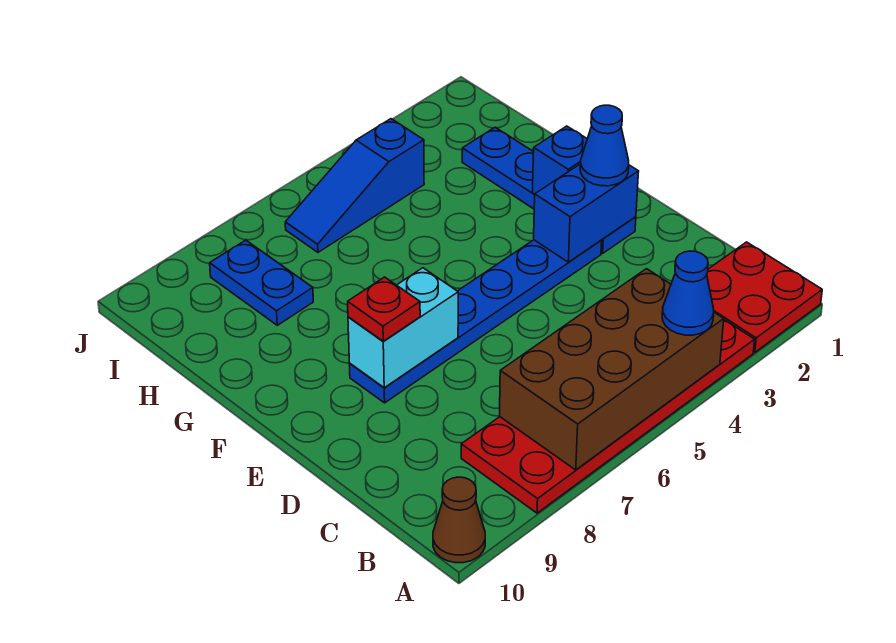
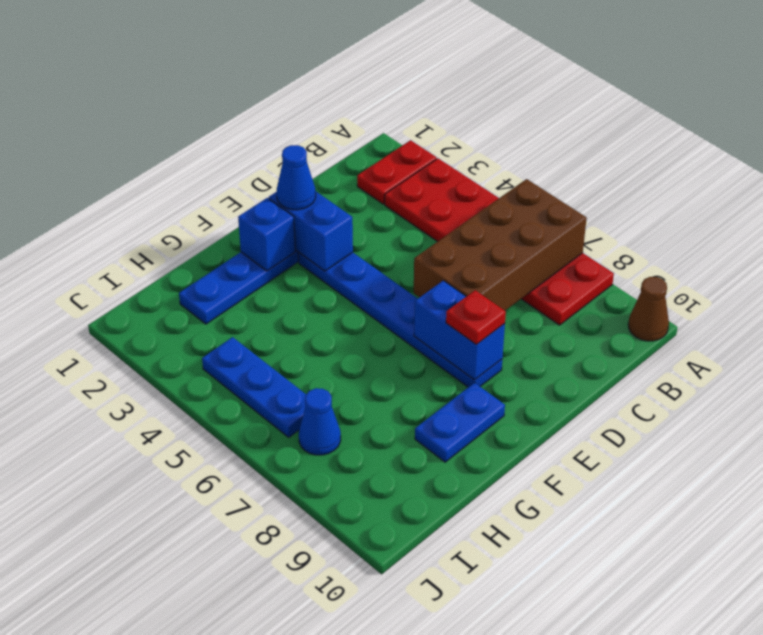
red 2x2 plate [707,242,822,352] -> red 1x2 plate [357,140,437,204]
brown 2x4 brick [500,269,724,470] -> brown 2x4 brick turned to [414,179,587,311]
blue 1x1 cone [662,251,714,335] -> blue 1x1 cone moved to [299,388,341,455]
cyan 1x2 brick [348,268,458,388] -> blue 1x2 brick [414,281,505,380]
blue 1x2 plate [210,240,313,325] -> blue 1x2 plate moved to [415,383,505,462]
blue 1x3 slope [285,119,424,252] -> blue 1x3 plate [202,337,306,437]

